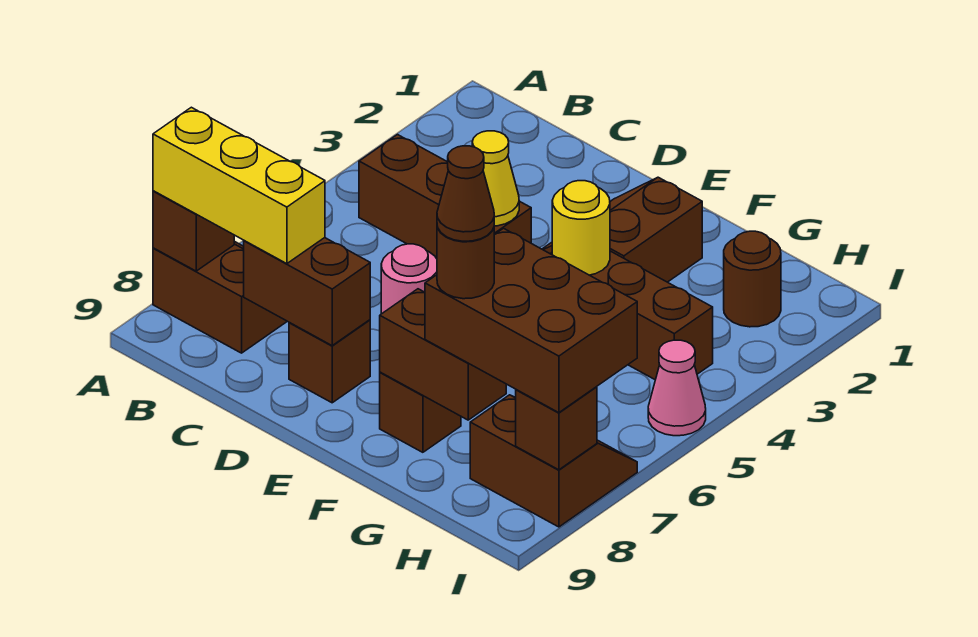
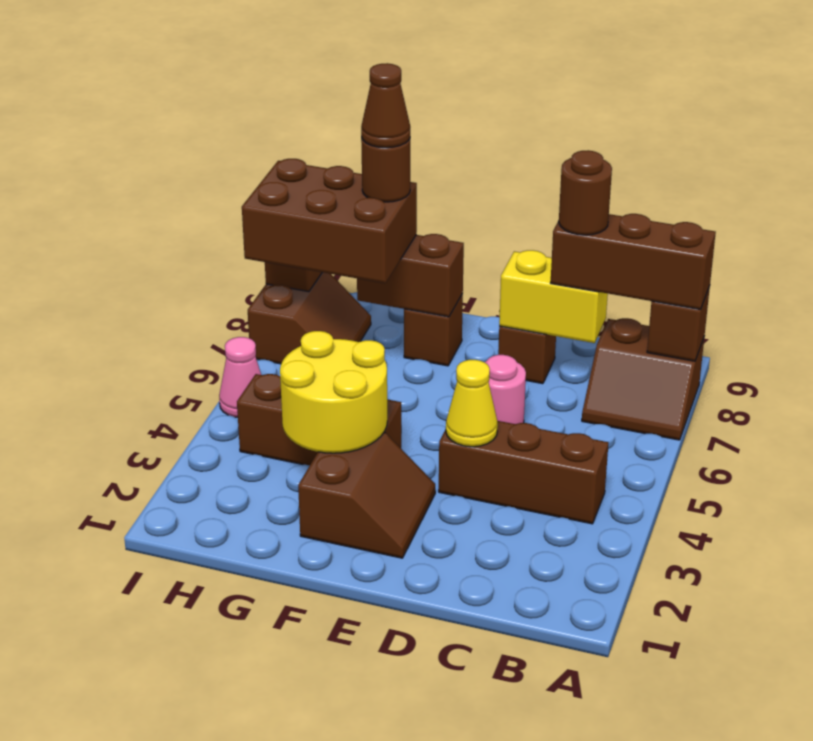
yellow 1x3 brick [153,107,325,264] -> brown 1x3 brick [551,214,716,309]
brown 1x2 brick [244,238,370,345] -> yellow 1x2 brick [499,250,608,343]
yellow 1x1 round brick [552,181,610,275] -> yellow 2x2 round brick [280,331,387,453]
brown 1x1 round brick [724,231,781,327] -> brown 1x1 round brick moved to [559,150,612,235]
brown 2x2 slope [470,395,637,527] -> brown 2x2 slope turned to [248,272,371,364]

